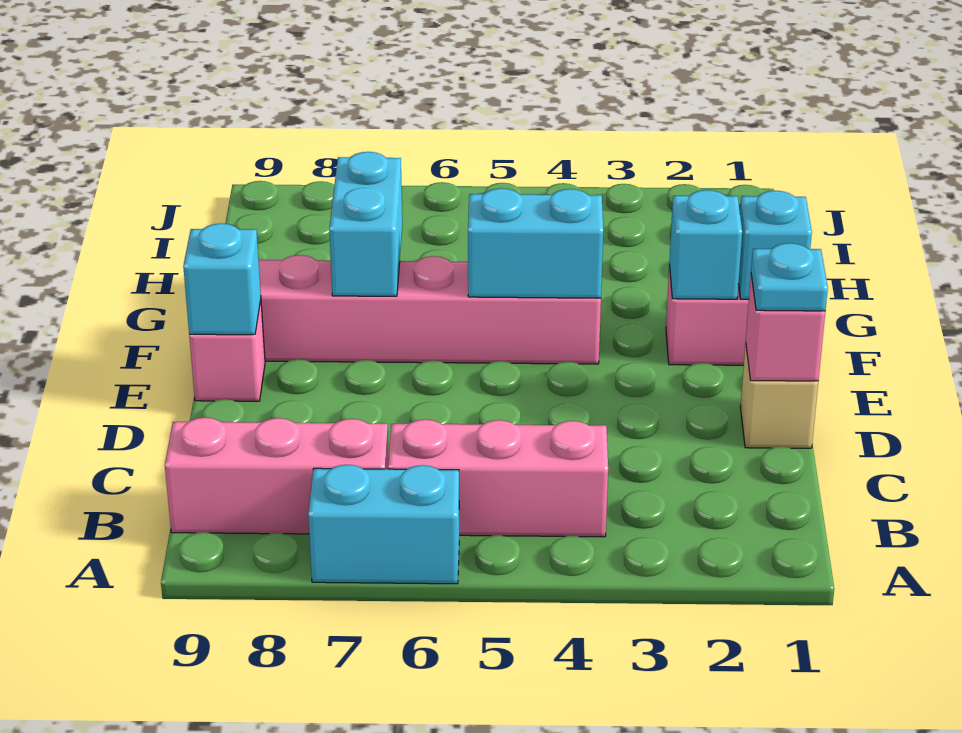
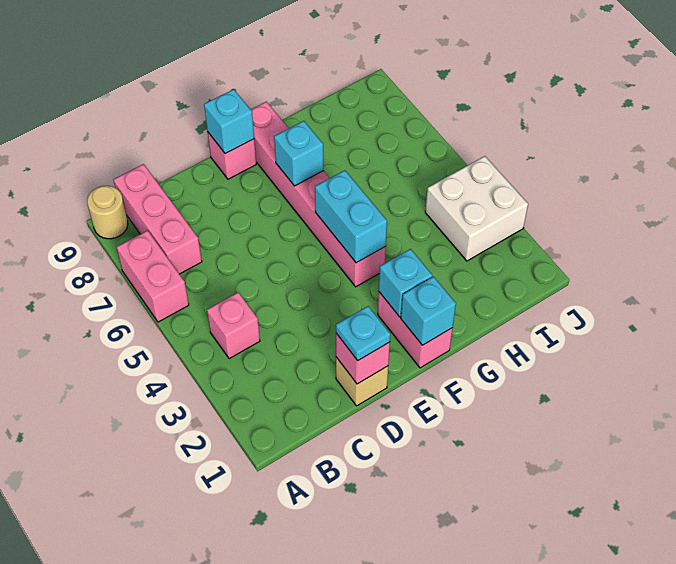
cyan 1x2 brick [308,465,459,584] -> pink 1x2 brick [117,231,189,322]
none -> tan 1x1 round brick [87,186,128,239]
pink 1x3 brick [388,419,608,537] -> pink 1x1 brick [207,292,260,359]
cyan 1x2 brick [329,152,402,296] -> cyan 1x1 brick [274,121,324,186]
none -> white 2x2 brick [425,156,528,261]

